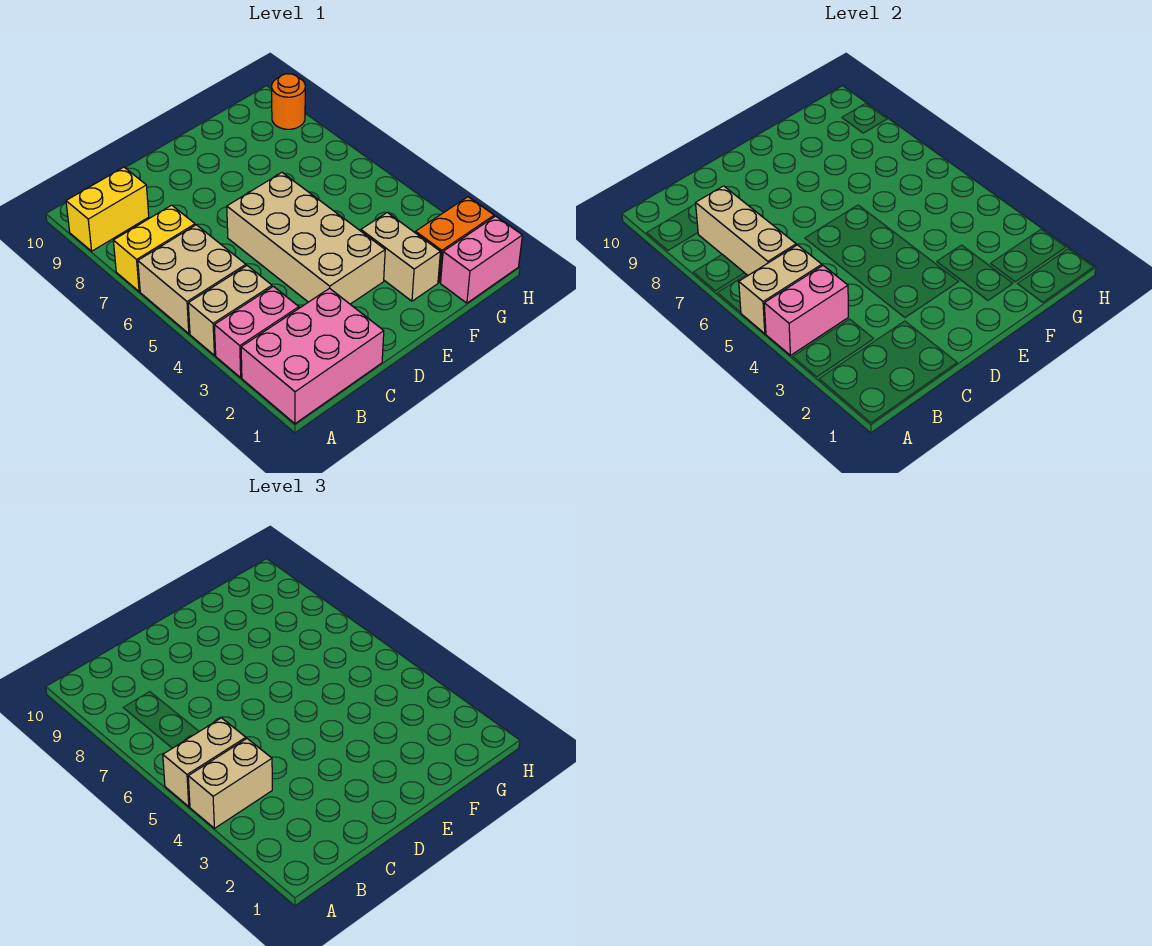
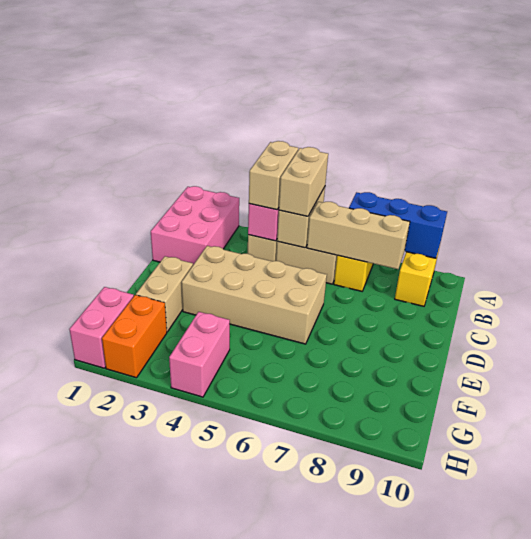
pink 1x2 brick [214,286,299,377] -> pink 1x2 brick moved to [169,312,230,397]
none -> blue 1x3 brick [349,192,447,258]
tan 1x2 brick [361,212,440,301] -> tan 1x2 brick turned to [136,256,193,332]
orange 1x1 round brick [272,74,305,129] -> none

